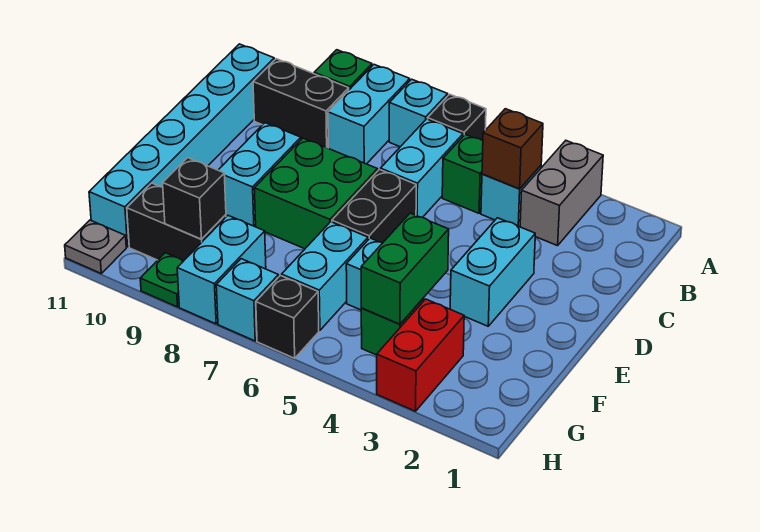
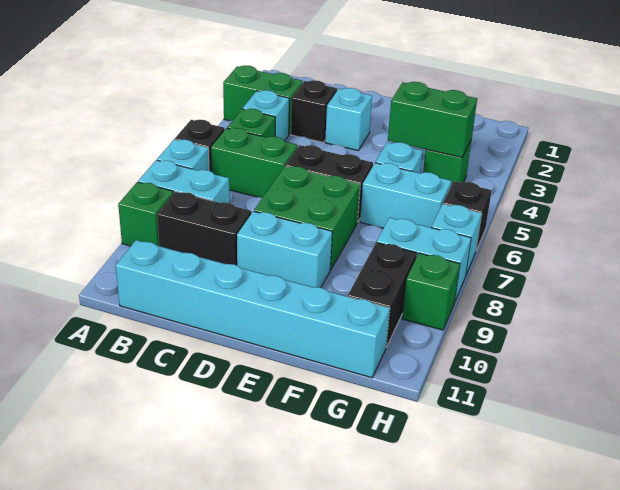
grey 1x2 brick [520,141,603,246] -> green 1x2 brick [223,65,303,134]
brown 1x1 brick [482,109,543,189] -> none
cyan 1x2 brick [381,119,463,218] -> green 1x2 brick [211,128,298,198]
black 1x2 brick [253,59,349,148] -> black 1x2 brick turned to [157,192,251,265]
cyan 1x2 brick [450,218,535,326] -> cyan 1x1 brick [325,88,372,150]
red 1x2 brick [377,299,464,411] -> none
black 1x1 brick [163,158,226,239] -> black 1x1 brick moved to [291,80,337,143]
green 1x1 plate [140,253,184,307] -> green 1x1 brick [402,253,460,330]
grey 1x1 plate [65,220,126,273] -> none

